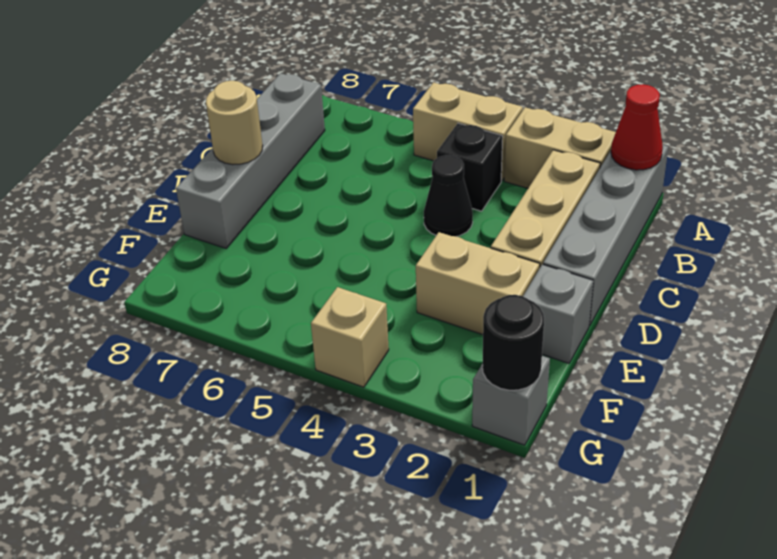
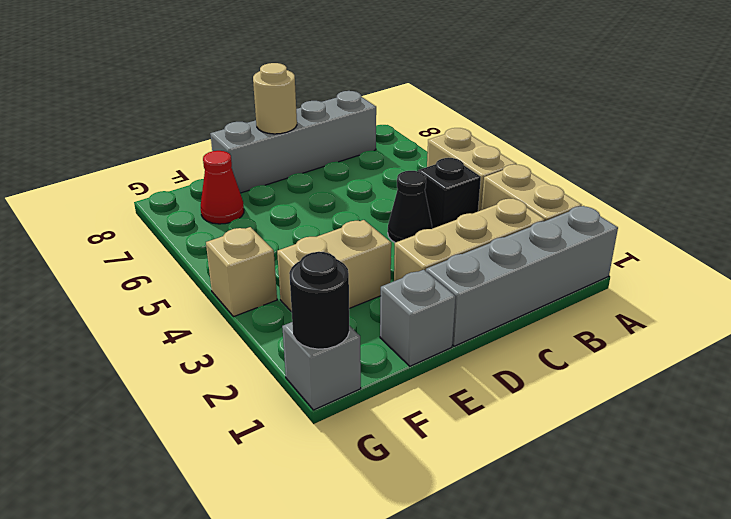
red 1x1 cone [611,84,663,170] -> red 1x1 cone moved to [201,151,244,224]
tan 1x2 brick [416,232,540,335] -> tan 1x2 brick turned to [277,220,391,312]

